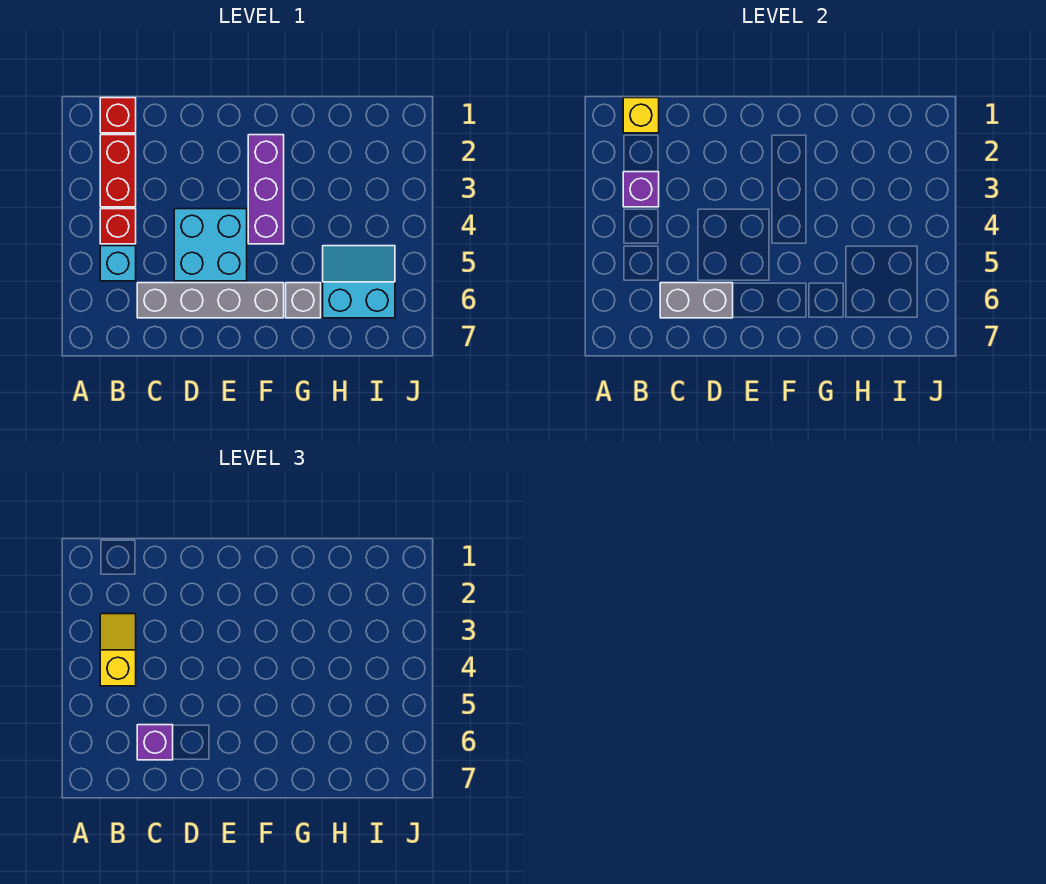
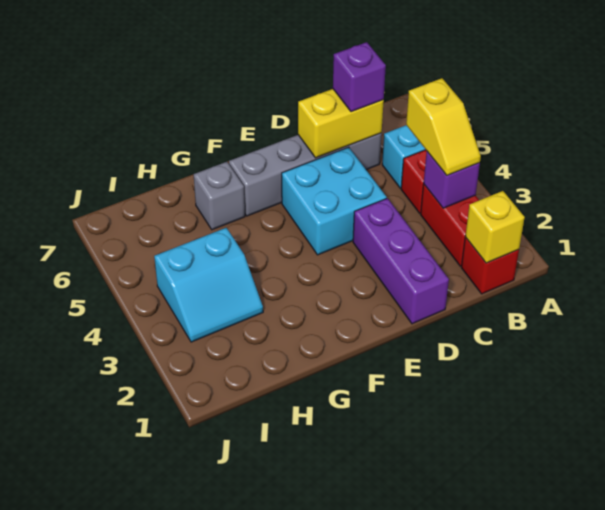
grey 1x2 brick [660,283,733,318] -> yellow 1x2 brick [298,89,384,158]
purple 1x3 brick [248,135,284,244] -> purple 1x3 brick moved to [353,198,449,324]
cyan 2x2 slope [323,246,395,318] -> cyan 2x2 slope moved to [154,228,263,342]

